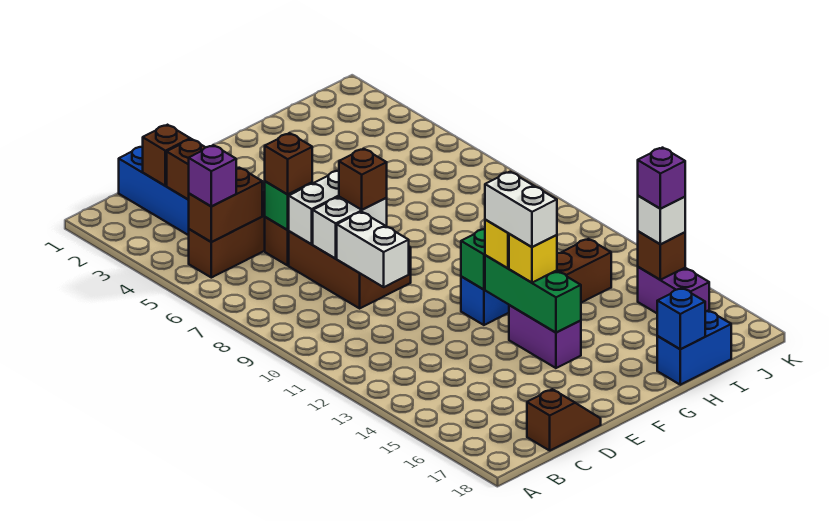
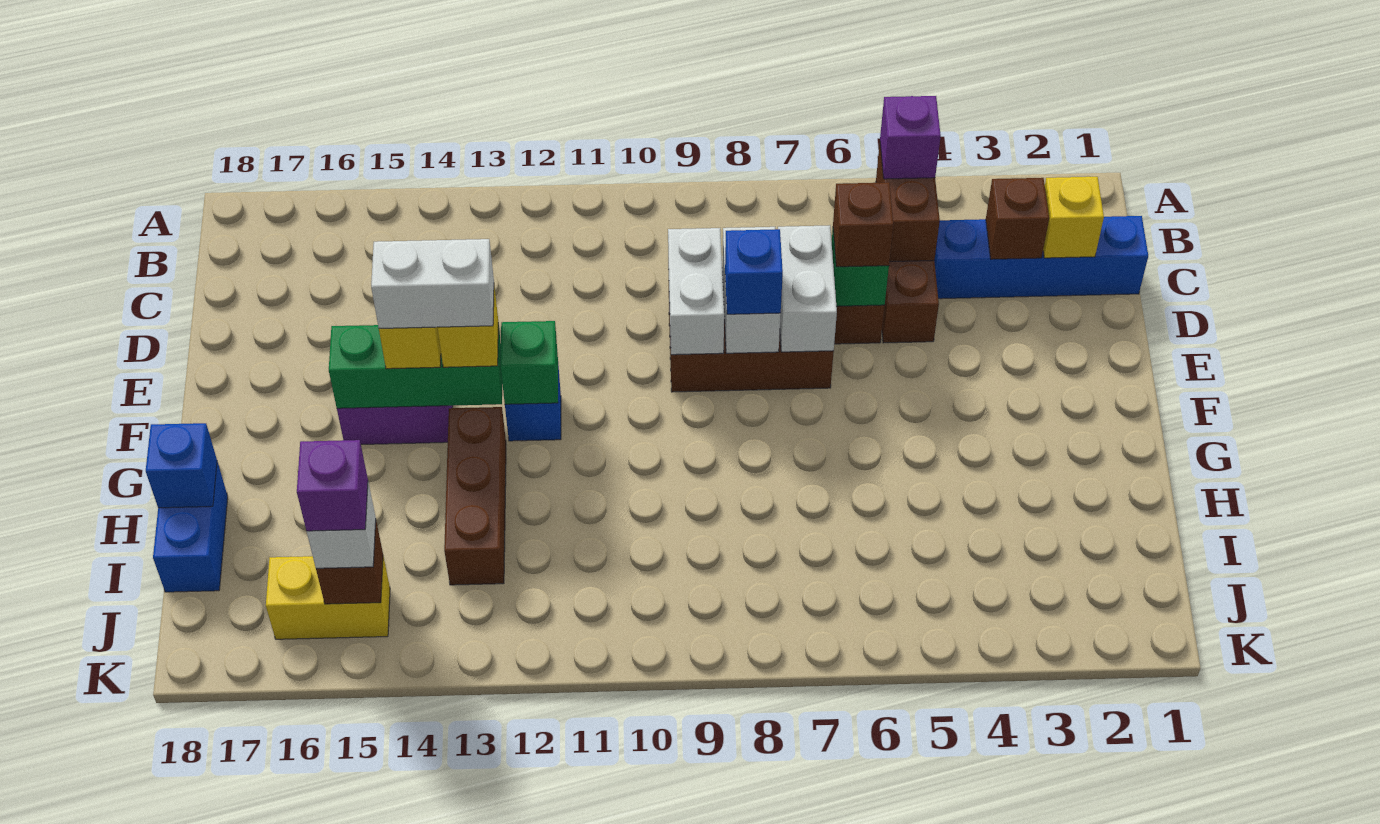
brown 1x1 brick [143,125,190,186] -> yellow 1x1 brick [1043,177,1104,258]
brown 1x2 slope [527,389,601,450] -> none
white 1x2 brick [337,212,409,287] -> white 1x2 brick turned to [668,228,724,355]
brown 1x1 brick [339,149,387,210] -> blue 1x1 brick [725,229,783,314]
purple 1x2 brick [638,267,709,313] -> yellow 1x2 brick [266,556,390,639]

